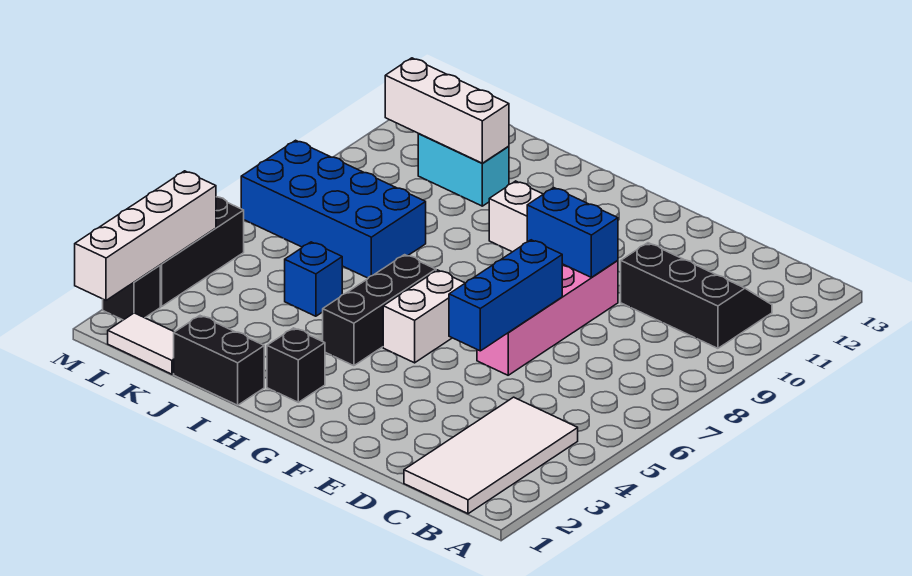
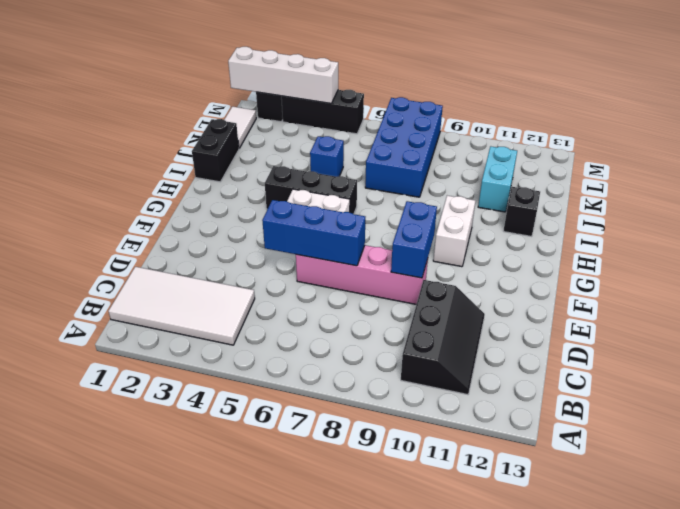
black 1x1 brick [267,328,325,402] -> black 1x1 brick moved to [503,187,540,237]
white 1x3 brick [385,58,509,163] -> none

